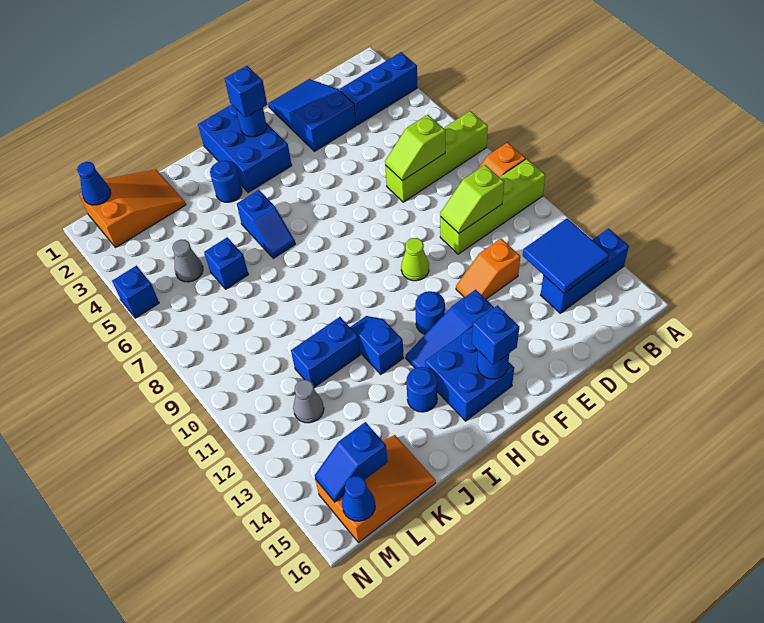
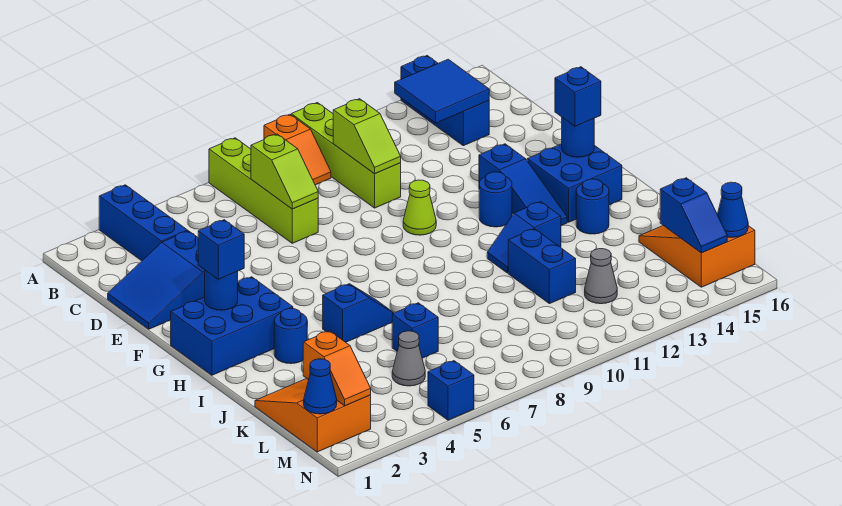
orange 1x2 slope [456,239,520,299] -> orange 1x2 slope moved to [303,331,371,406]

